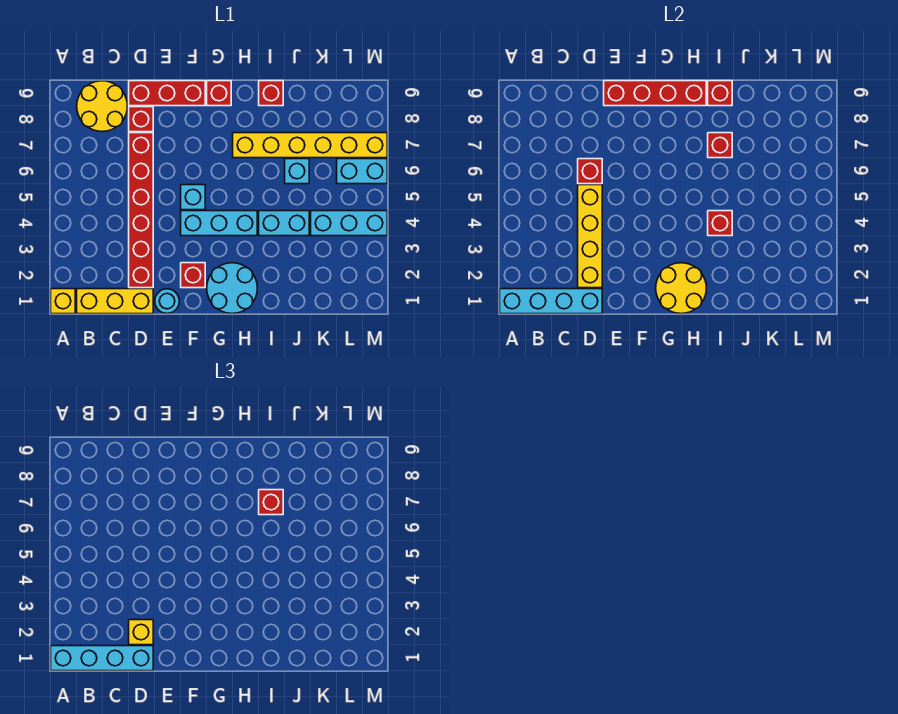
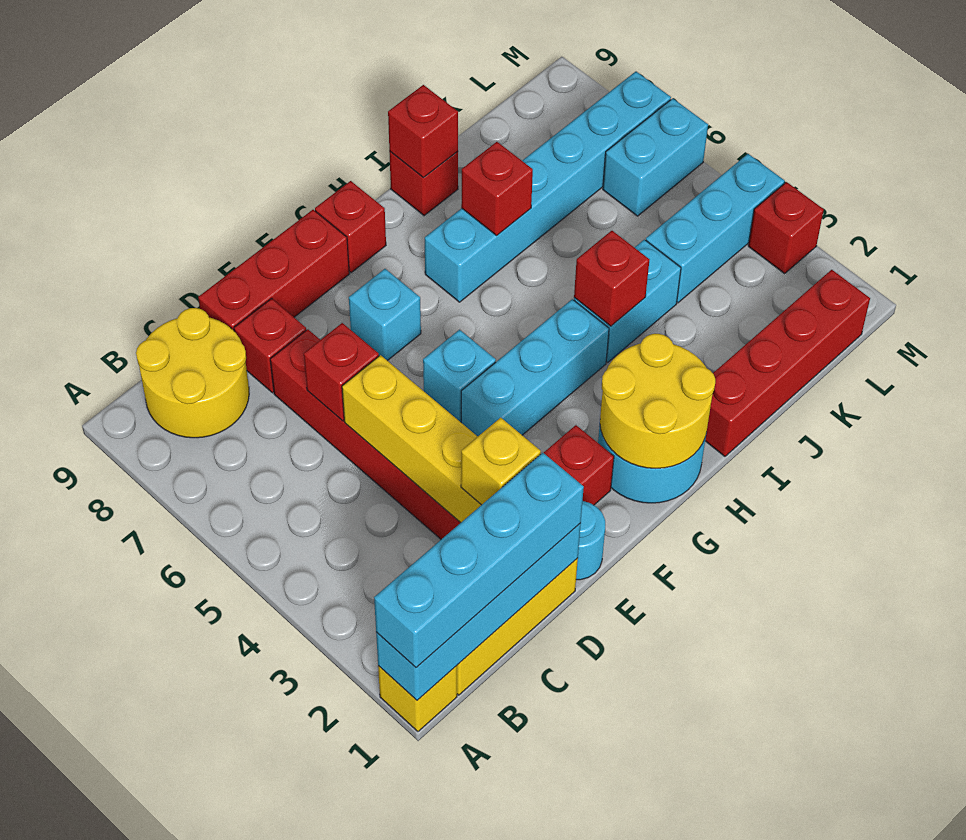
red 1x4 brick [604,81,706,106] -> red 1x4 brick moved to [705,270,870,456]
yellow 1x6 brick [233,133,387,158] -> cyan 1x6 brick [425,72,671,302]
red 1x1 brick [259,490,283,515] -> red 1x1 brick moved to [748,182,824,273]
cyan 1x1 brick [285,159,309,184] -> cyan 1x1 brick moved to [349,269,421,361]

